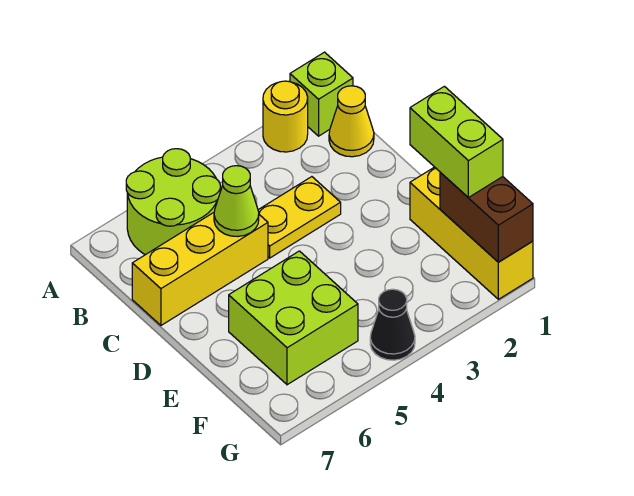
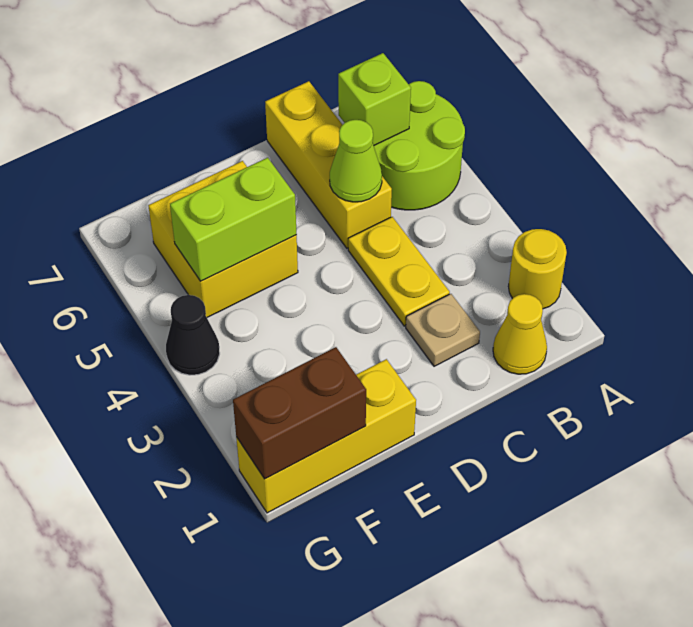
lime 1x1 brick [290,52,353,136] -> lime 1x1 brick moved to [338,53,411,146]
none -> tan 1x1 plate [406,294,480,366]
lime 1x2 brick [410,86,503,198] -> lime 1x2 brick moved to [170,158,297,281]
lime 2x2 brick [229,251,358,385] -> yellow 2x2 brick [148,161,298,317]

